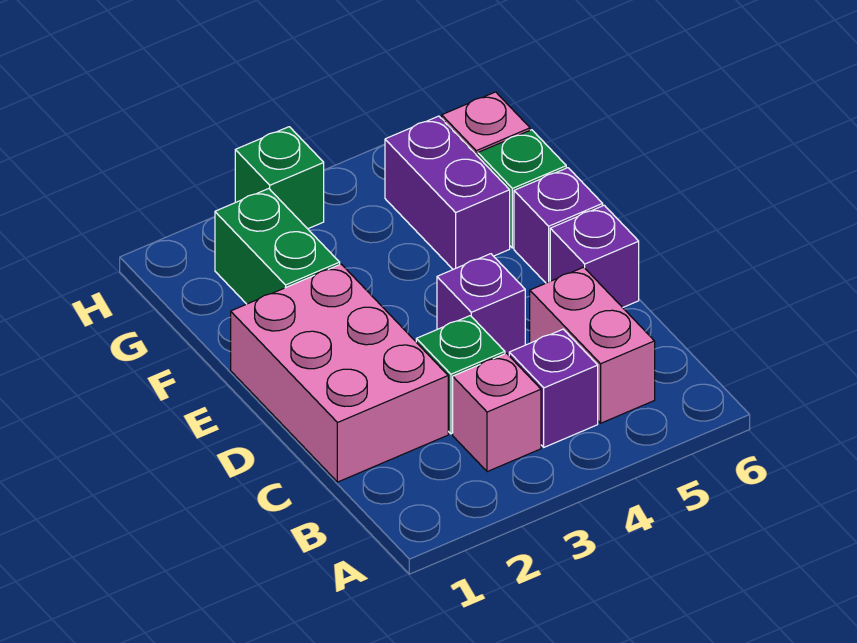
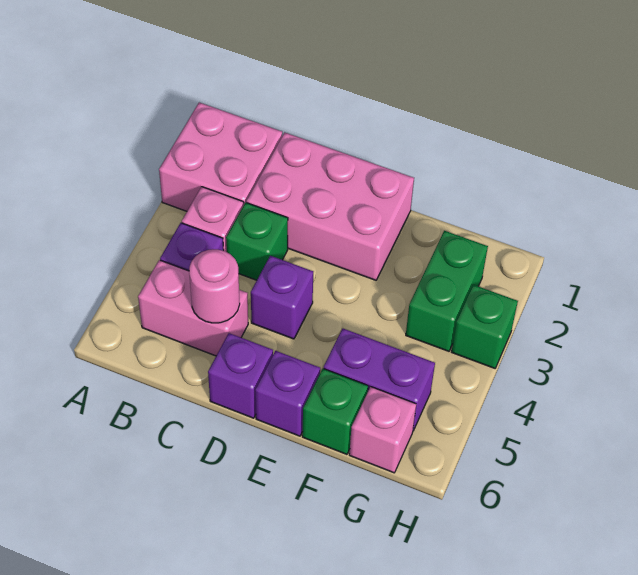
none -> pink 2x2 brick [159,102,282,211]
none -> pink 1x1 round brick [189,249,240,323]
green 1x2 brick [215,189,340,304] -> green 1x2 brick turned to [406,231,488,351]

